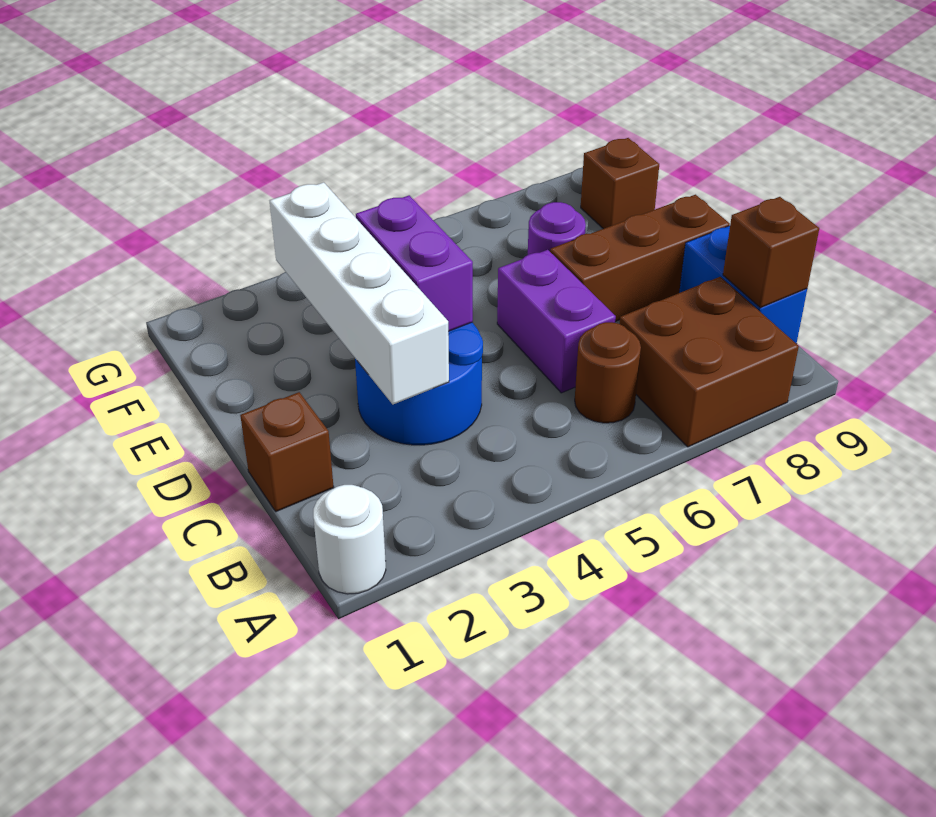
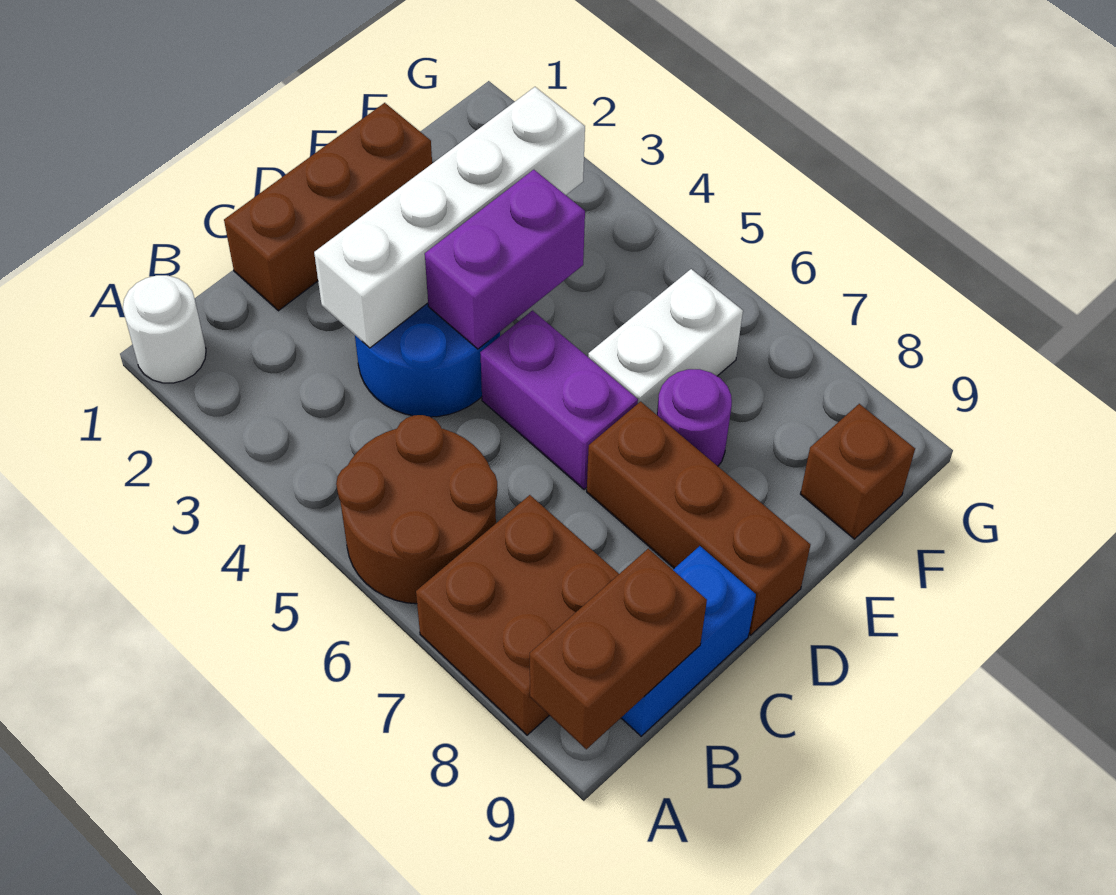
brown 1x1 round brick [575,322,641,423] -> brown 2x2 round brick [336,415,498,604]
brown 1x1 brick [723,197,819,308] -> brown 1x2 brick [530,549,707,749]
brown 1x1 brick [240,392,334,512] -> brown 1x3 brick [224,103,432,311]
purple 1x2 brick [497,250,616,393] -> purple 1x2 brick turned to [480,311,638,489]
none -> white 1x2 brick [588,269,743,415]

